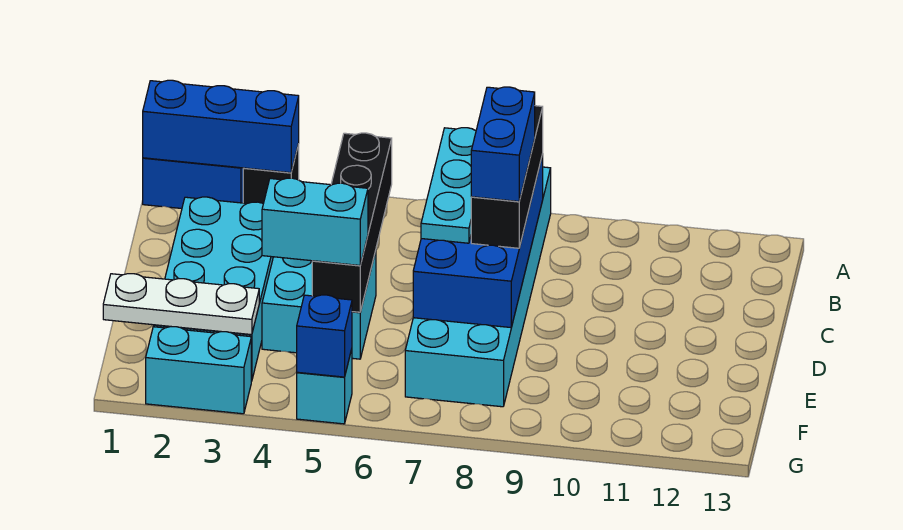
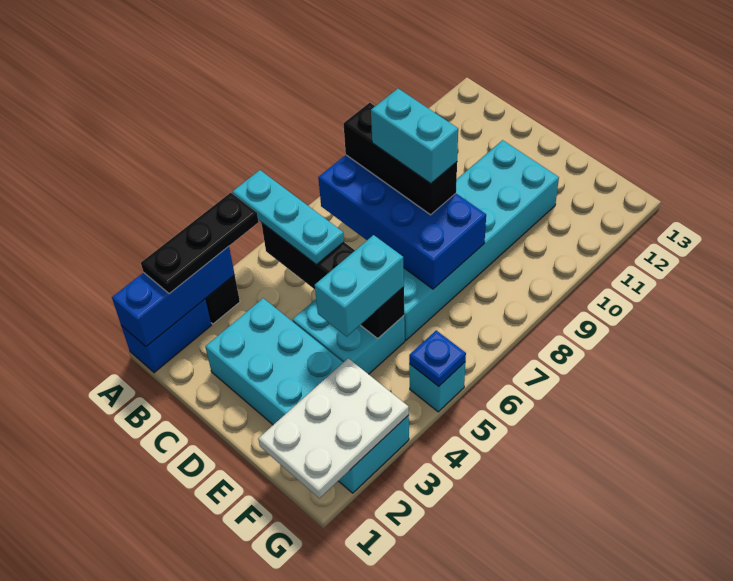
none -> black 1x3 plate [141,193,258,294]
cyan 2x6 brick [405,167,551,407] -> cyan 2x6 brick turned to [404,140,559,340]
cyan 1x3 plate [421,128,476,243] -> cyan 1x3 plate moved to [232,170,344,265]
blue 1x2 brick [471,87,535,201] -> cyan 1x2 brick [371,89,458,184]
white 1x3 plate [103,274,259,335] -> white 2x3 plate [258,358,409,498]
blue 1x1 brick [297,295,352,377] -> blue 1x1 plate [409,330,466,386]

